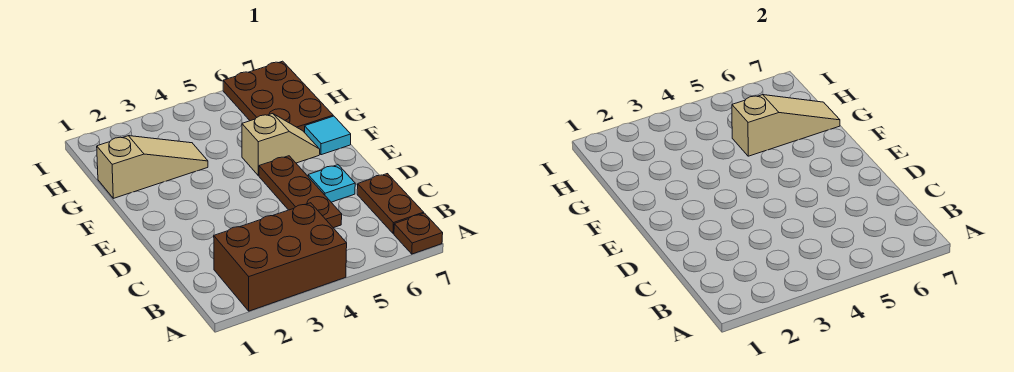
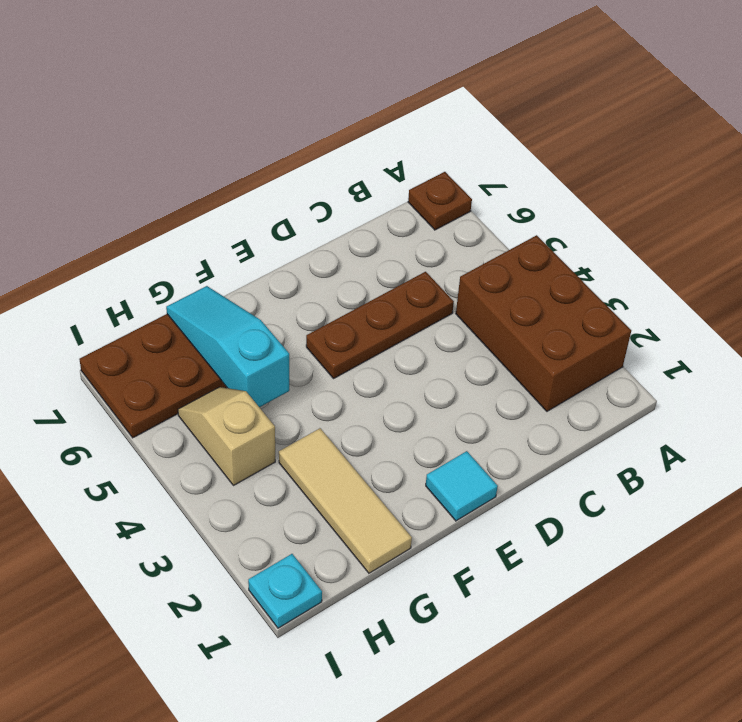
brown 1x2 plate [357,174,424,234] -> none
cyan 1x1 plate [308,165,355,202] -> cyan 1x1 plate moved to [248,554,322,628]
tan 1x2 slope [242,114,320,176] -> tan 1x2 slope moved to [178,387,275,486]
cyan 1x1 tile [305,116,351,155] -> cyan 1x1 tile moved to [426,451,498,521]
tan 1x3 slope [97,136,208,198] -> tan 1x3 tile [279,428,412,573]
tan 1x3 slope [732,95,840,156] -> cyan 1x3 slope [166,286,289,407]

